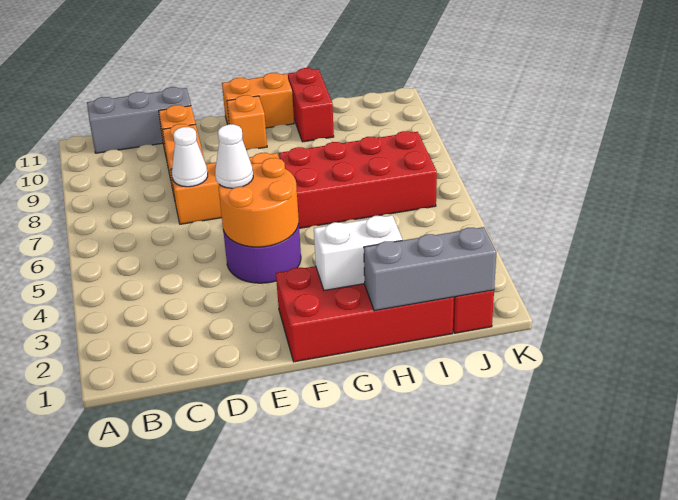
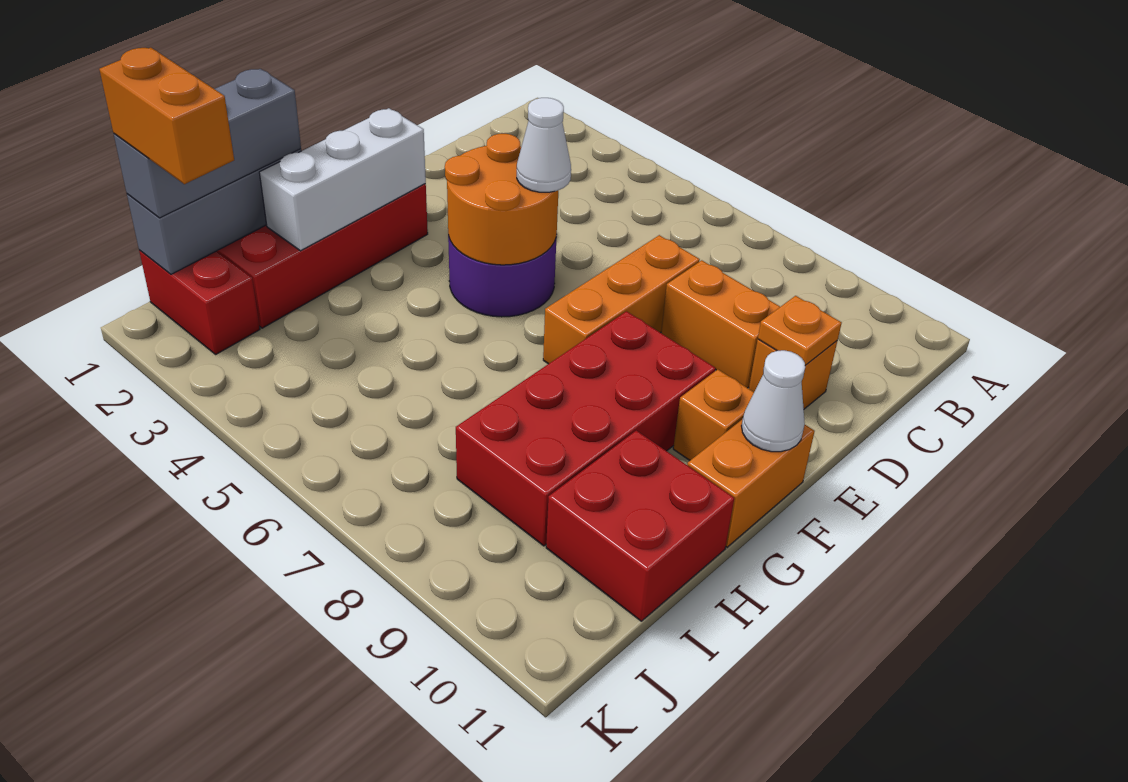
grey 1x3 brick [87,87,191,153] -> grey 1x3 brick moved to [114,69,301,218]
white 1x1 cone [172,127,208,187] -> white 1x1 cone moved to [742,350,805,452]
none -> orange 1x1 plate [758,296,842,365]
white 1x2 brick [314,215,402,290] -> white 1x3 brick [259,108,426,251]
red 2x4 brick [279,131,437,228] -> red 2x4 brick moved to [456,311,715,546]
red 1x2 brick [288,68,334,142] -> red 2x2 brick [546,431,734,621]
none -> orange 1x2 brick [99,48,234,184]

